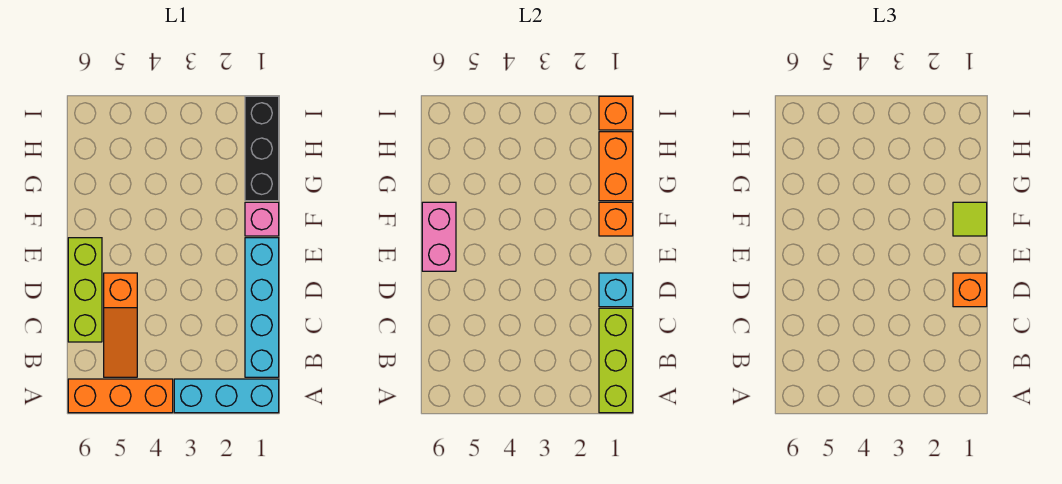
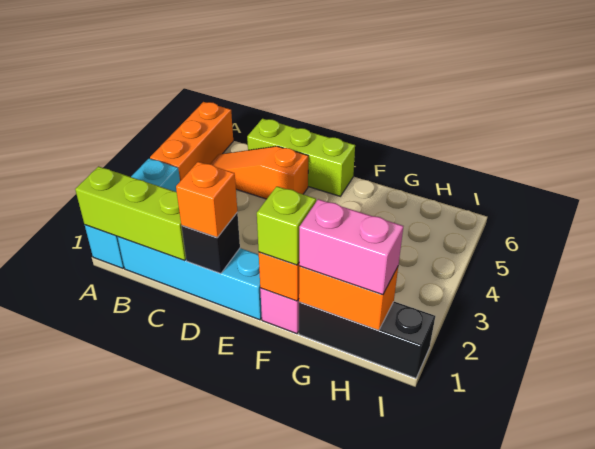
cyan 1x1 brick [599,273,633,307] -> black 1x1 brick [182,213,240,274]
pink 1x2 brick [422,202,456,271] -> pink 1x2 brick moved to [299,199,403,295]
lime 1x1 tile [953,202,987,236] -> lime 1x1 brick [257,186,316,265]
orange 1x1 brick [599,96,633,130] -> none

